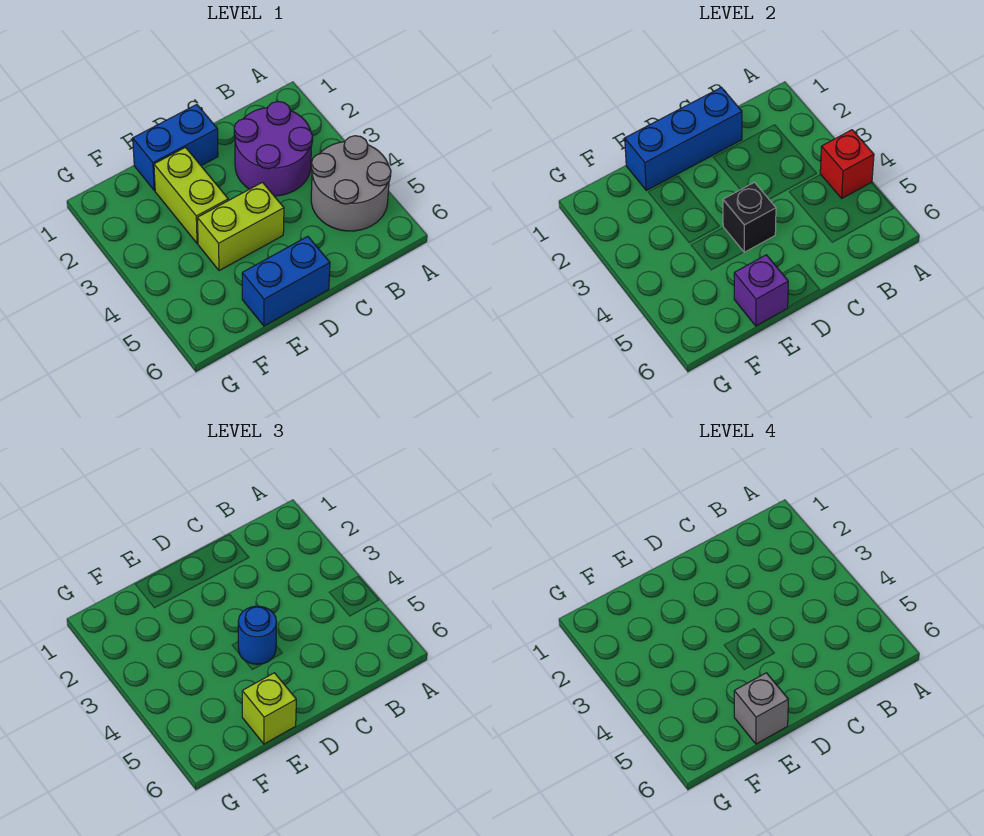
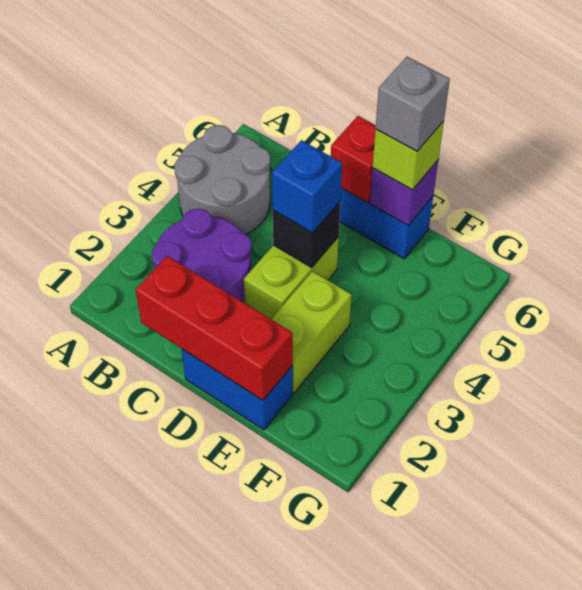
red 1x1 brick [820,130,874,198] -> red 1x1 brick moved to [331,116,376,203]
blue 1x3 brick [625,87,742,190] -> red 1x3 brick [136,256,293,400]
lime 1x2 brick [197,182,284,271] -> lime 1x2 brick turned to [244,237,339,319]
blue 1x1 round brick [238,606,277,664] -> blue 1x1 brick [272,140,342,233]

